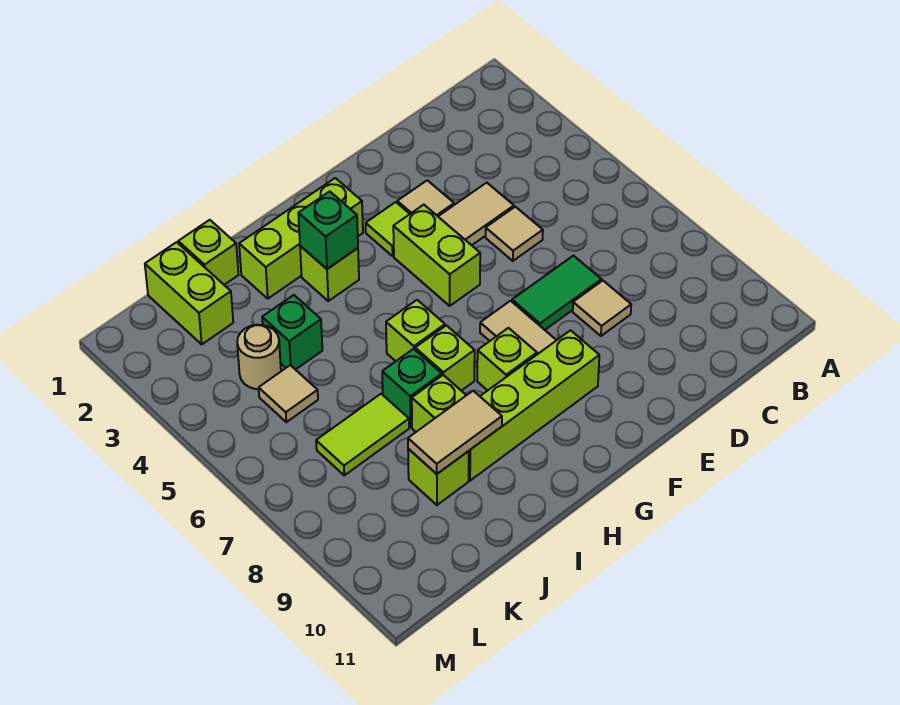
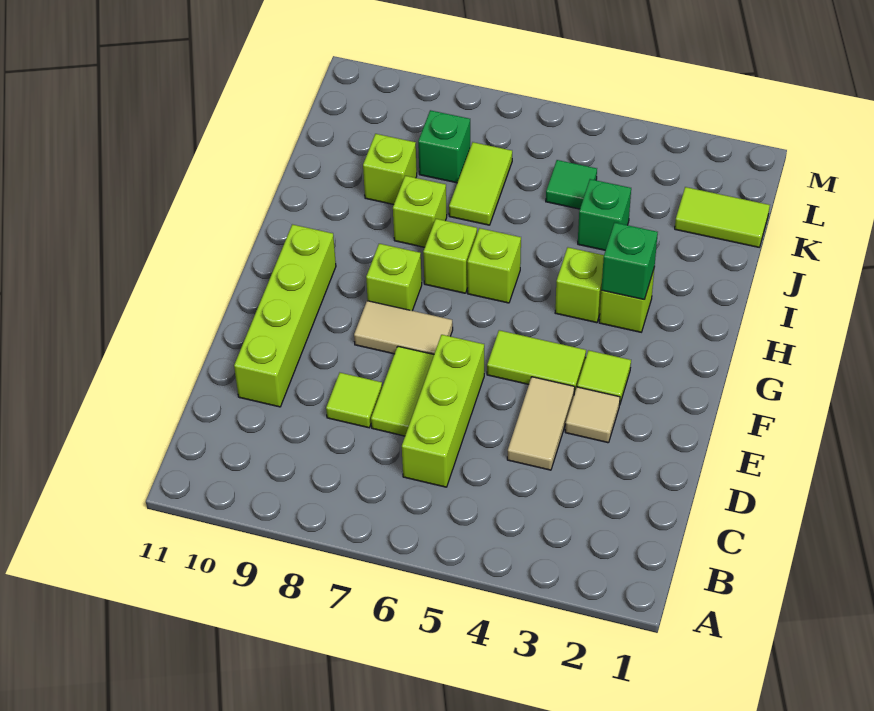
tan 1x1 tile [486,207,543,261] -> none
green 1x2 tile [512,256,602,330] -> lime 1x2 tile [371,346,434,436]
tan 1x1 tile [573,281,631,336] -> lime 1x1 tile [326,373,382,428]
lime 1x2 brick [393,205,480,306] -> lime 1x2 tile [487,330,586,394]
lime 1x4 brick [469,330,599,481] -> lime 1x4 brick moved to [234,224,336,407]
lime 1x3 brick [239,178,363,299] -> lime 1x3 brick moved to [402,335,484,487]
green 1x1 brick [382,349,442,427] -> green 1x1 brick moved to [418,110,470,183]
tan 1x2 tile [408,391,502,474] -> none
lime 1x1 brick [178,220,238,285] -> lime 1x1 brick moved to [555,247,604,323]
lime 1x2 brick [145,242,233,344] -> lime 1x2 tile [675,187,770,247]
tan 1x1 round brick [237,325,281,389] -> none
tan 1x1 tile [259,365,318,422] -> green 1x1 tile [546,160,597,209]

